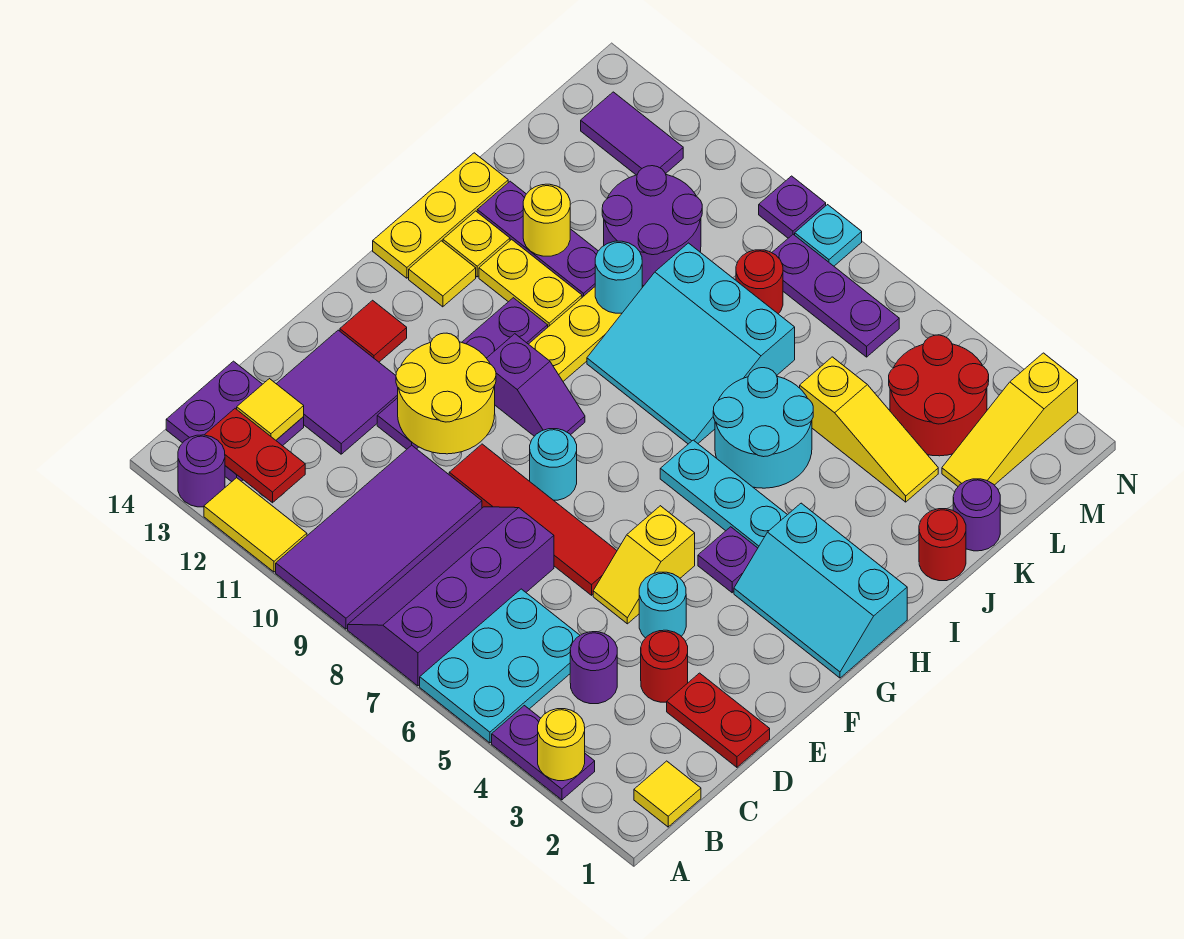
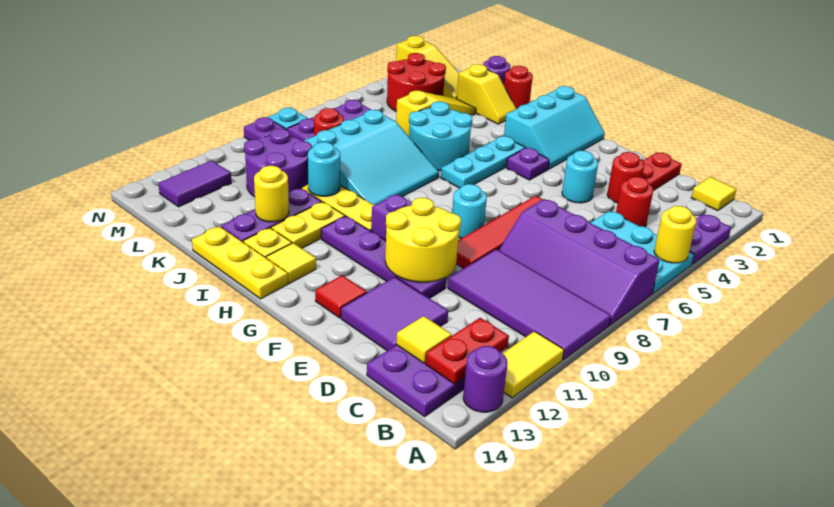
yellow 1x1 round brick [538,709,585,781] -> yellow 1x1 round brick moved to [654,206,696,263]
purple 1x1 round brick [570,632,617,704] -> red 1x1 round brick [616,177,654,227]
yellow 1x2 slope [593,506,695,624] -> yellow 1x2 slope moved to [457,64,516,124]

